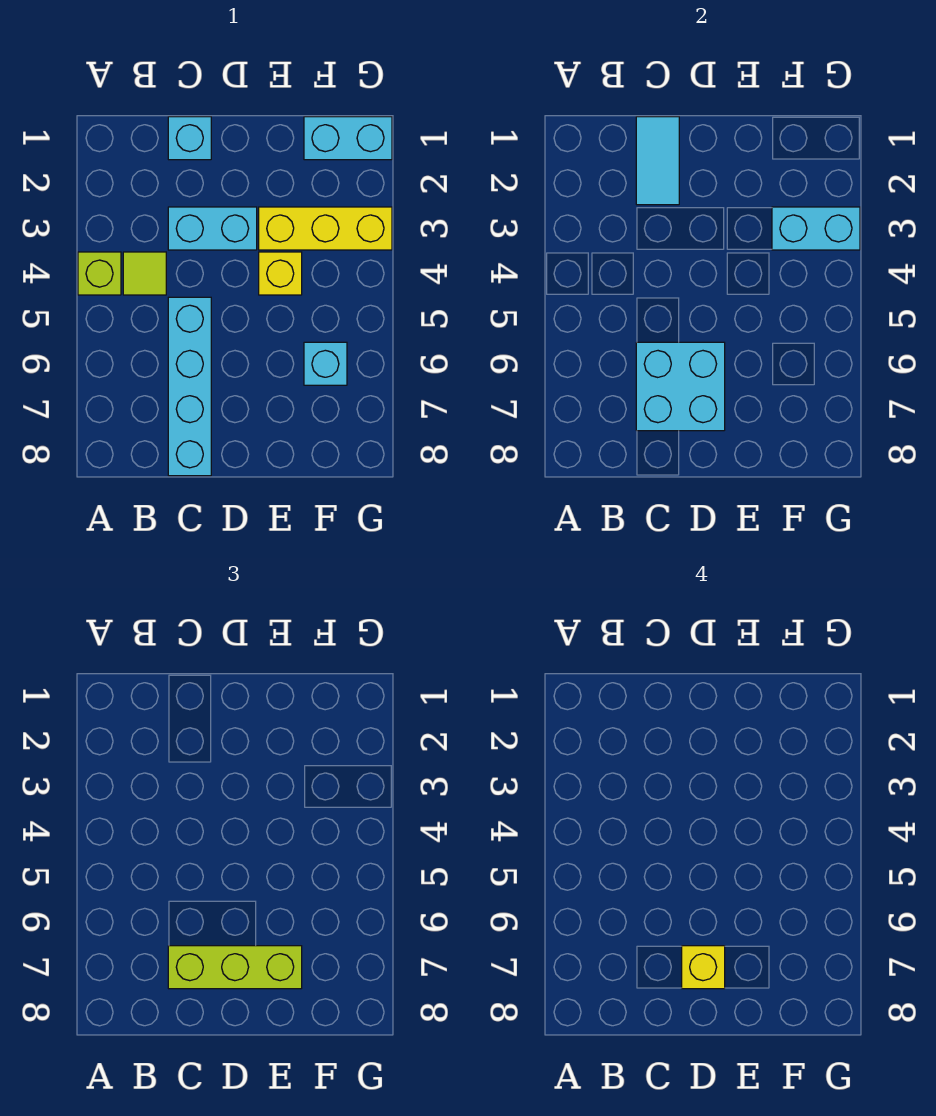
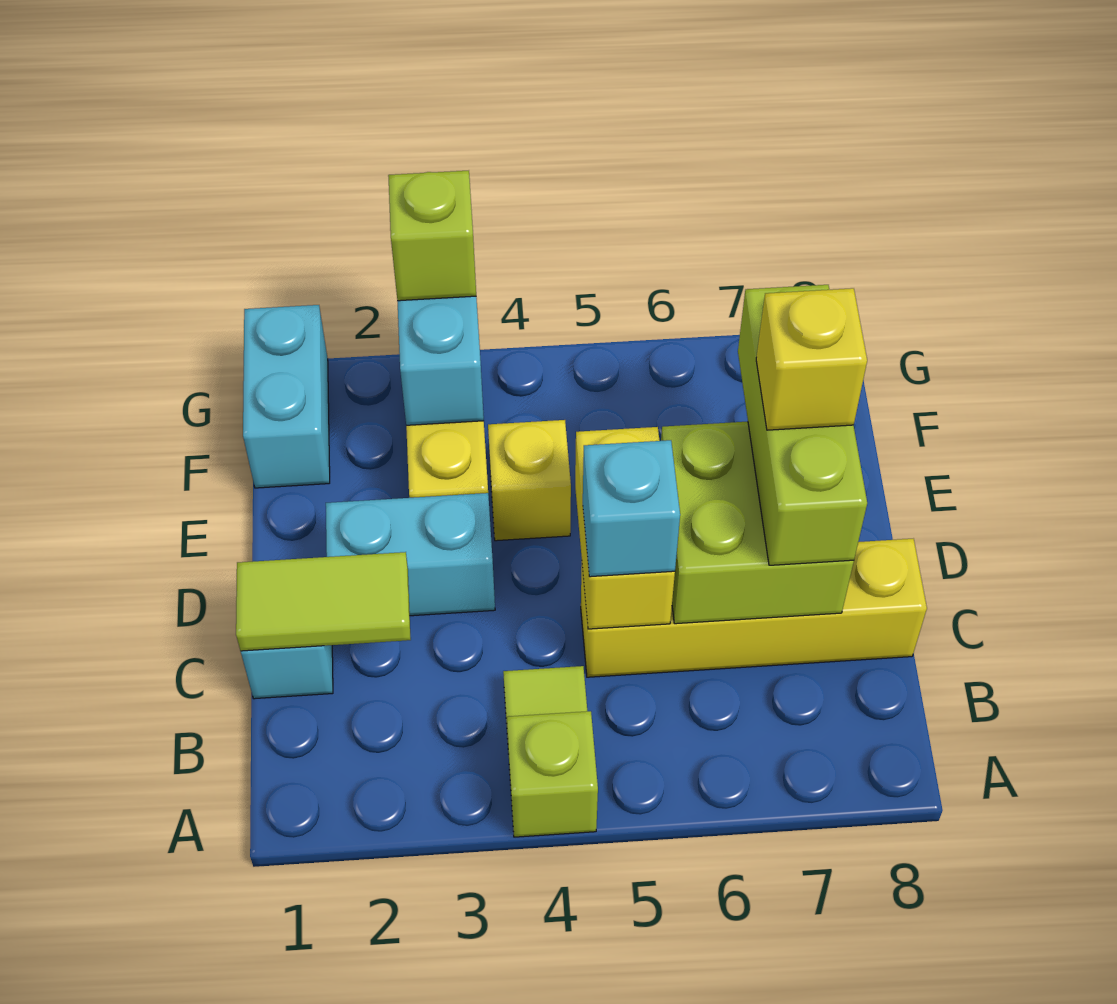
cyan 1x2 tile [636,117,679,205] -> lime 1x2 tile [236,552,411,651]
cyan 1x2 brick [168,207,257,250] -> cyan 1x2 brick turned to [326,493,495,616]
cyan 1x4 brick [168,297,211,476] -> yellow 1x4 brick [581,539,927,677]
none -> yellow 1x2 brick [575,427,675,629]
cyan 2x2 brick [636,342,725,431] -> lime 2x2 brick [661,421,854,624]
cyan 1x1 brick [304,342,347,385] -> cyan 1x1 brick moved to [583,440,680,577]
none -> lime 1x1 brick [388,171,476,301]

